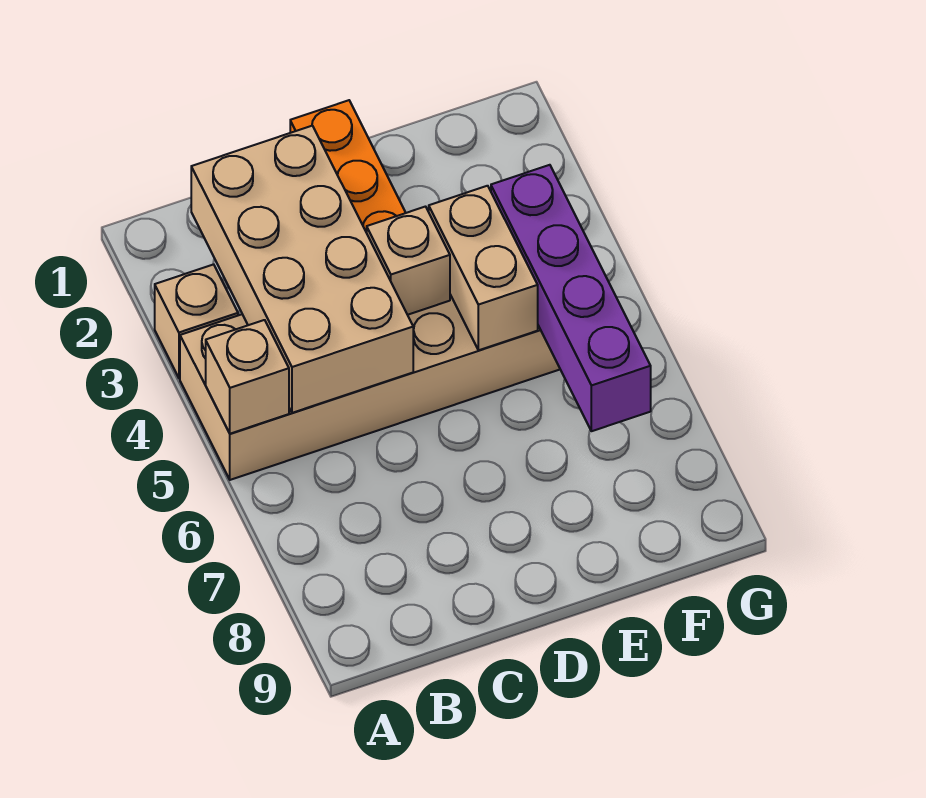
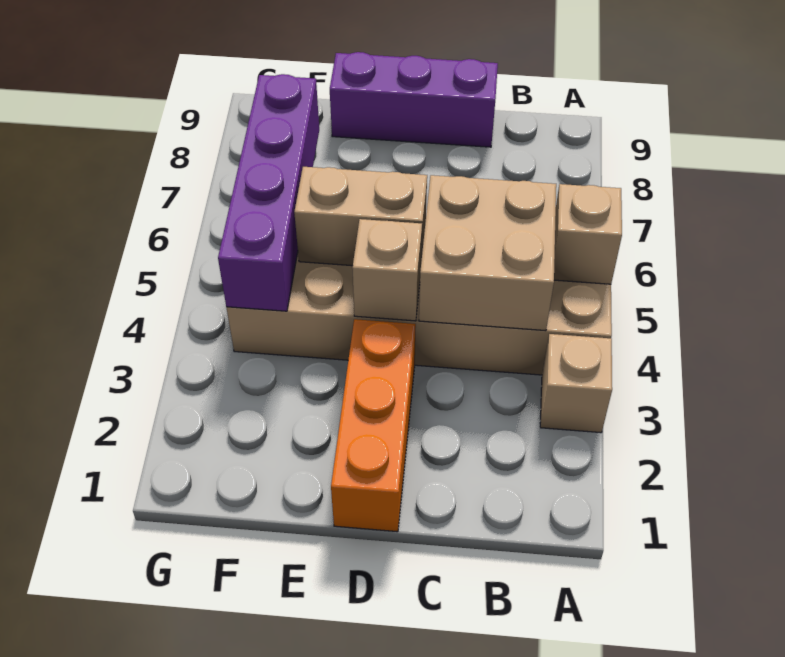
tan 2x4 brick [191,126,413,413] -> tan 2x2 brick [419,175,556,331]
none -> purple 1x3 brick [330,52,498,147]
tan 1x2 brick [429,186,538,350] -> tan 1x2 brick turned to [294,167,427,266]

